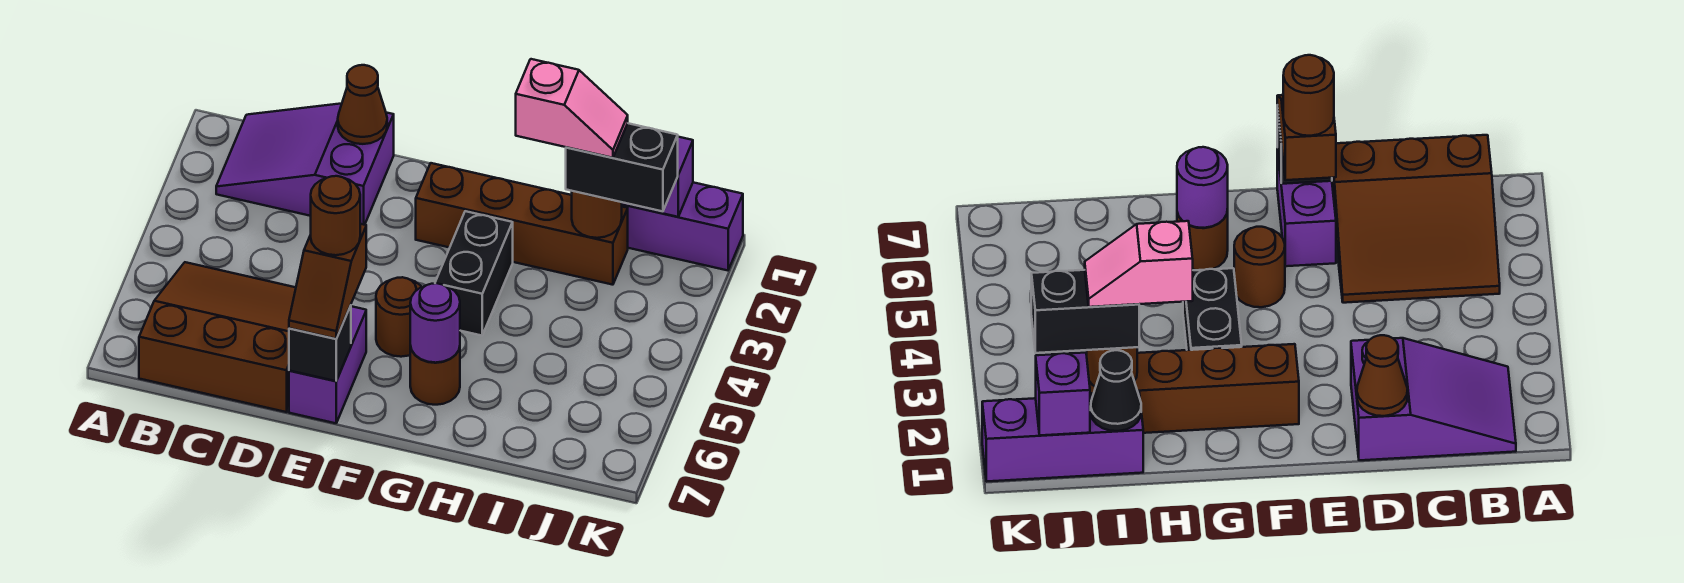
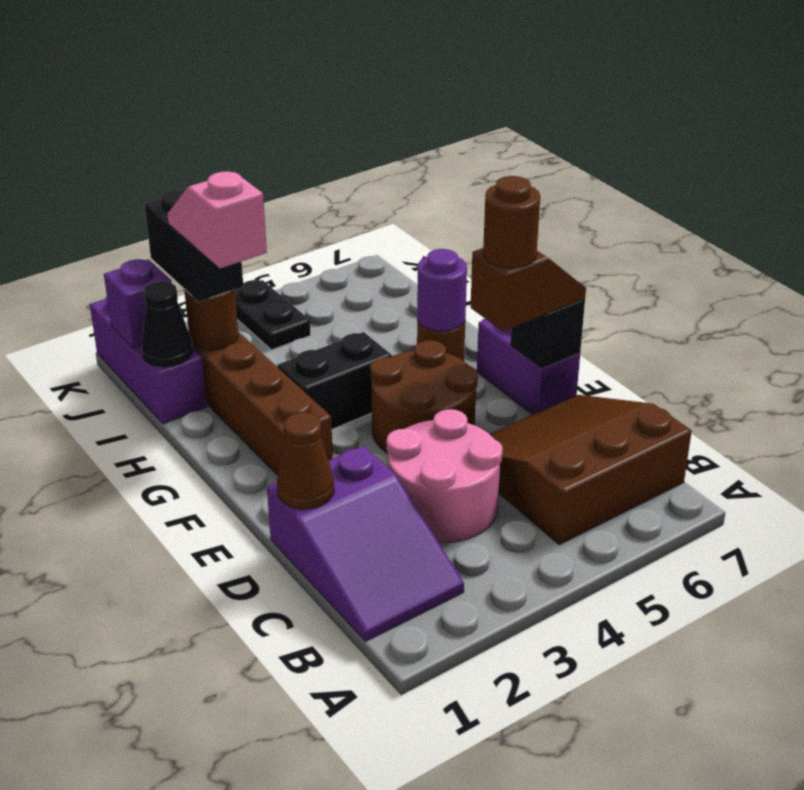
brown 3x3 slope [139,262,296,412] -> brown 3x3 slope turned to [490,395,692,545]
none -> pink 2x2 round brick [387,409,503,543]
purple 1x2 brick [289,306,366,423] -> purple 1x2 brick turned to [477,320,580,415]
brown 1x1 round brick [376,277,421,357] -> brown 2x2 round brick [370,340,478,453]
none -> black 1x2 plate [235,280,311,350]

